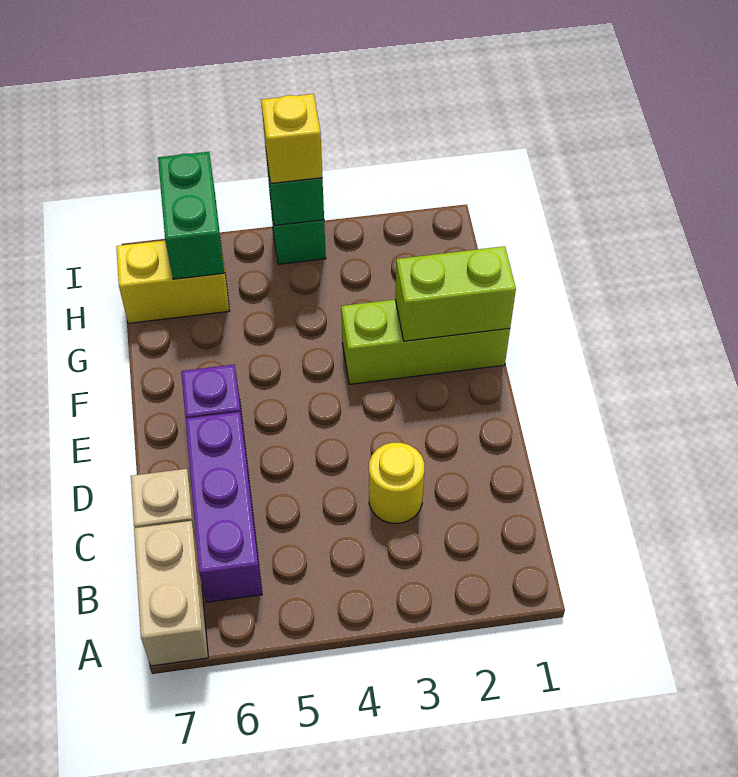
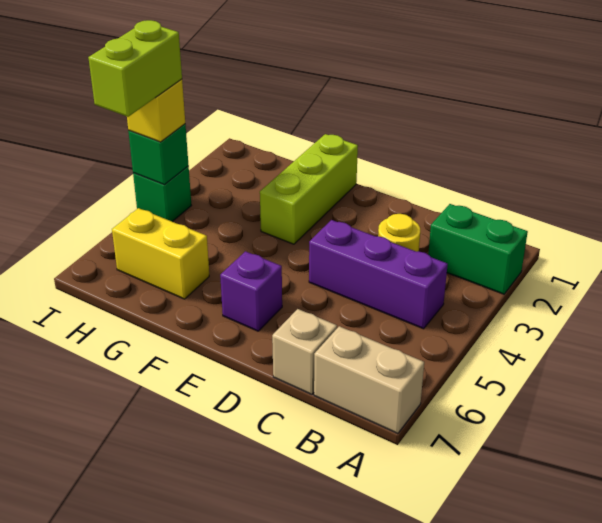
purple 1x3 brick [185,412,262,602] -> purple 1x3 brick moved to [309,220,448,329]
lime 1x2 brick [395,246,516,341] -> lime 1x2 brick moved to [88,20,182,117]
yellow 1x2 brick [116,240,230,323] -> yellow 1x2 brick turned to [112,208,209,299]
green 1x2 brick [158,152,224,279] -> green 1x2 brick moved to [428,204,528,294]

